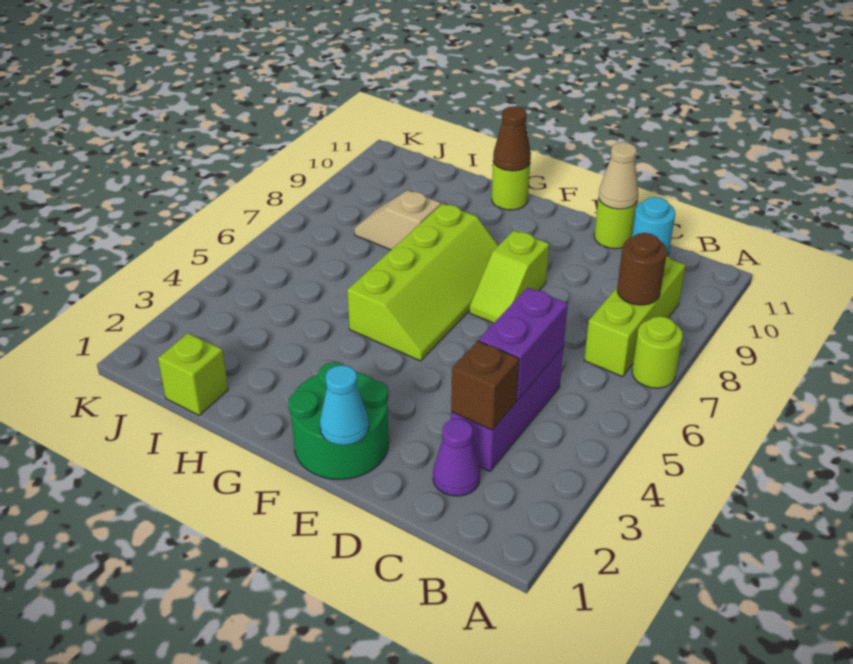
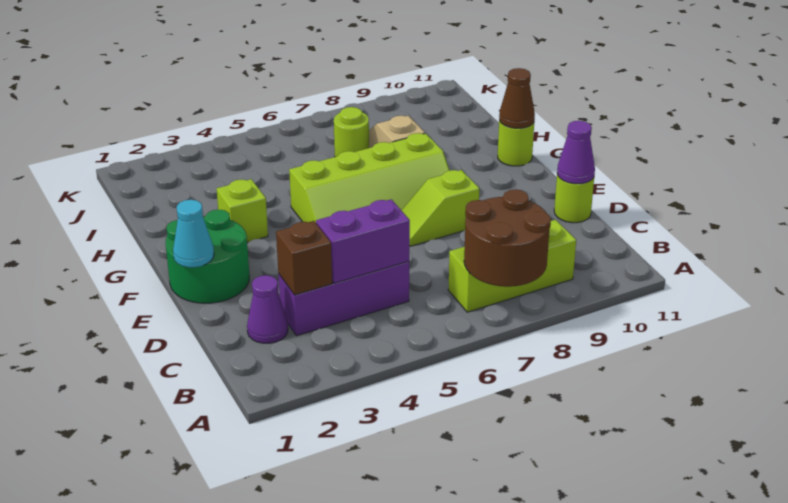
lime 1x1 round brick [632,316,683,388] -> lime 1x1 round brick moved to [334,107,369,157]
brown 1x1 round brick [617,233,667,305] -> brown 2x2 round brick [464,189,551,287]
cyan 1x1 round brick [632,197,675,256] -> none
tan 1x1 cone [599,142,638,209] -> purple 1x1 cone [557,121,595,184]
lime 1x1 brick [158,333,228,415] -> lime 1x1 brick moved to [217,179,268,242]

